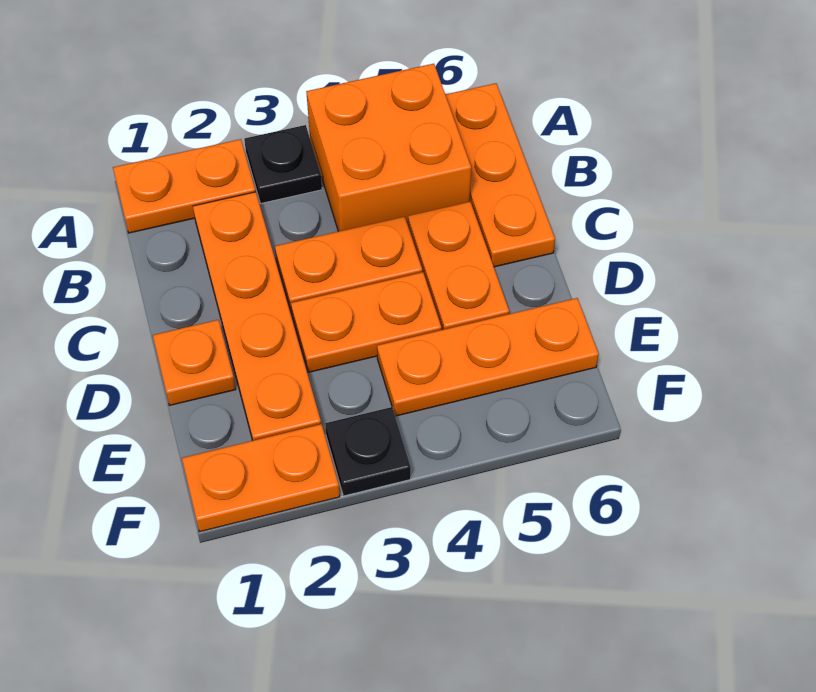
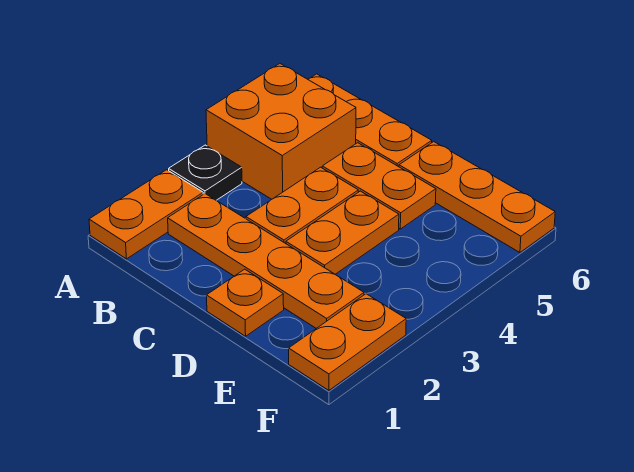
orange 1x3 plate [377,298,599,416] -> orange 1x3 plate turned to [399,142,555,252]
black 1x1 plate [325,407,411,496] -> none

